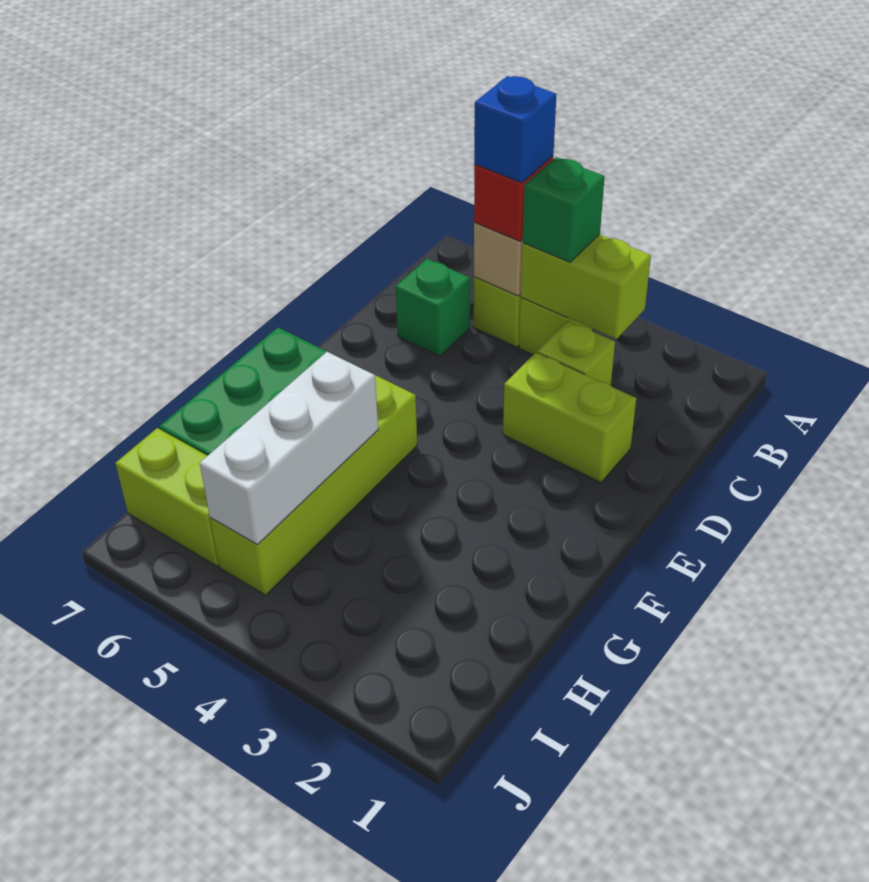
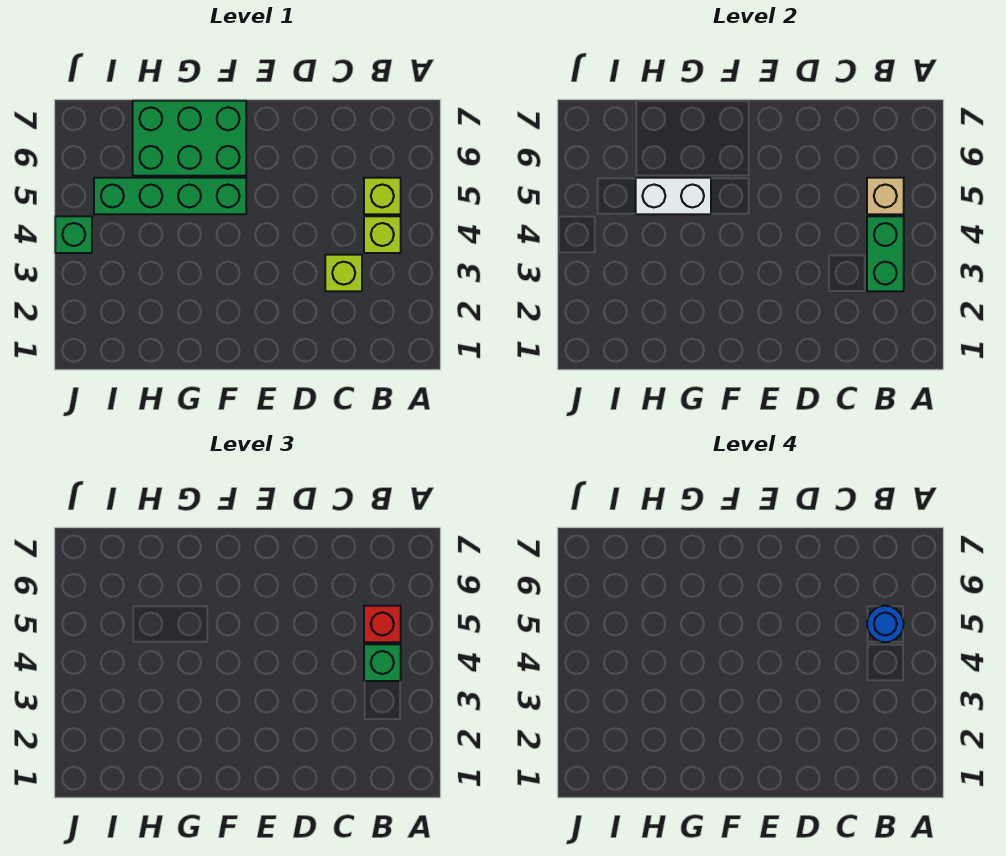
lime 1x2 brick [520,234,651,339] -> green 1x2 brick [867,216,904,291]
blue 1x1 brick [474,76,556,183] -> blue 1x1 round brick [867,606,904,642]
green 1x1 brick [396,259,470,356] -> green 1x1 brick moved to [55,216,92,253]
lime 1x2 brick [503,353,636,482] -> none
lime 1x4 brick [210,375,417,595] -> green 1x4 brick [94,178,246,214]
white 1x3 brick [200,352,378,545] -> white 1x2 brick [636,178,711,214]
lime 1x2 brick [115,428,219,566] -> none

